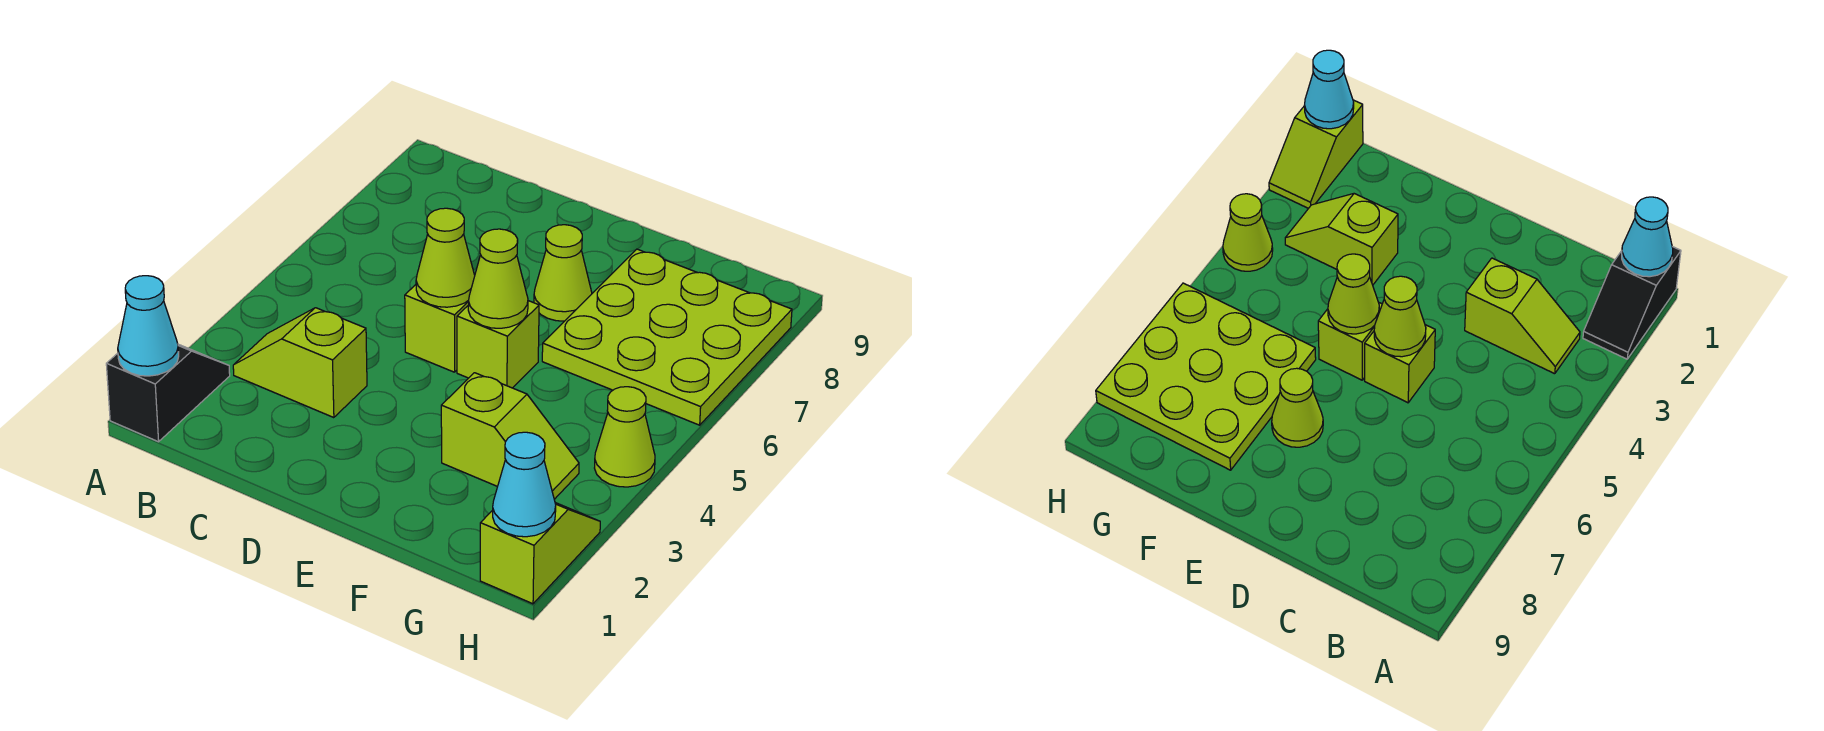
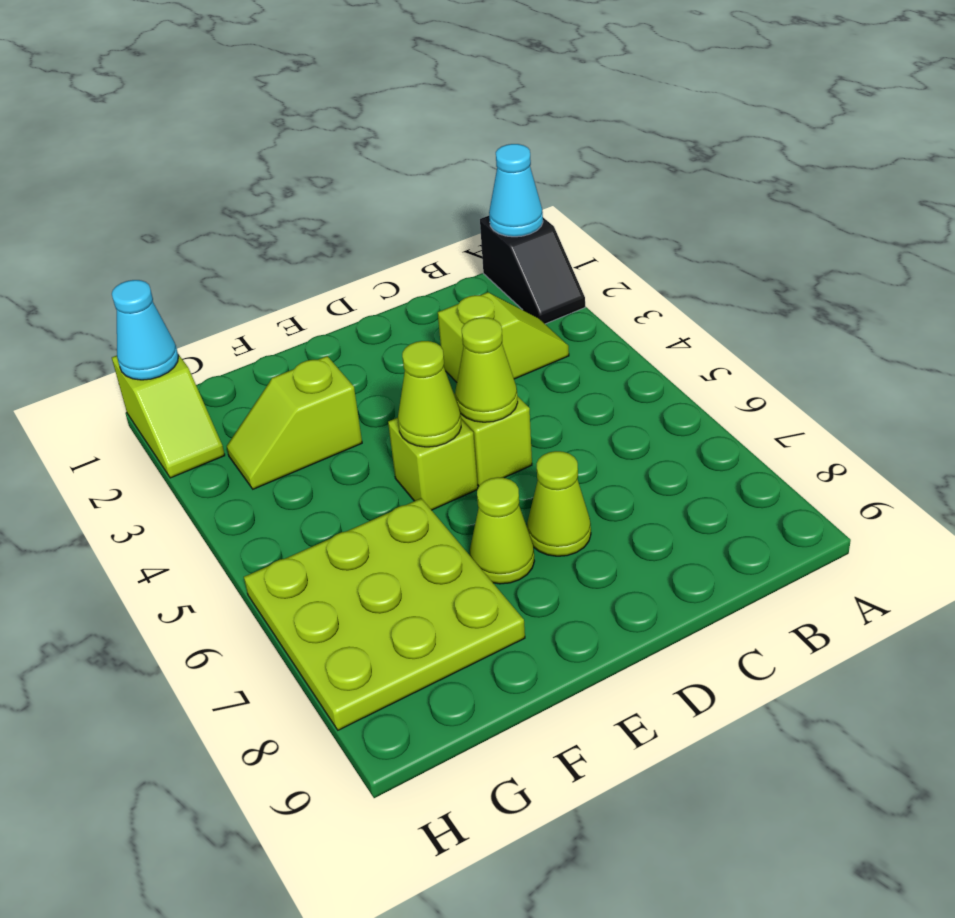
lime 1x1 cone [595,387,655,487] -> lime 1x1 cone moved to [527,451,591,556]

